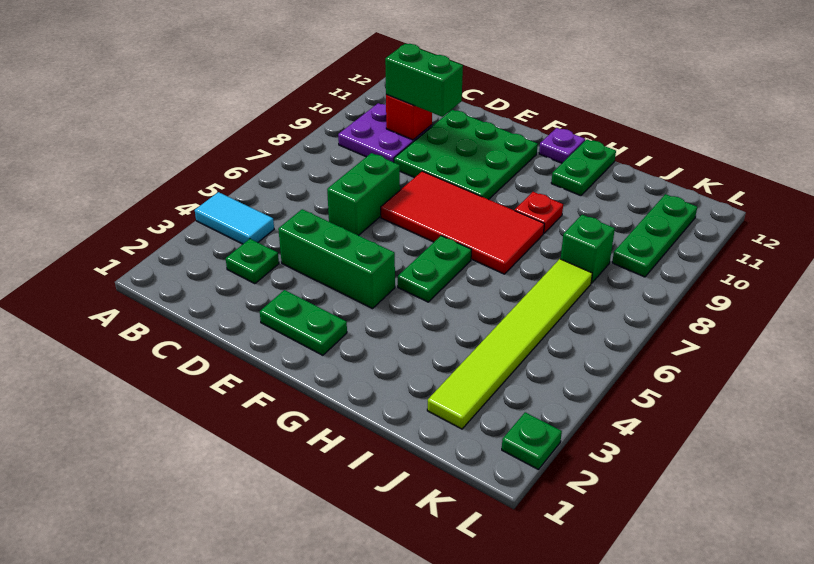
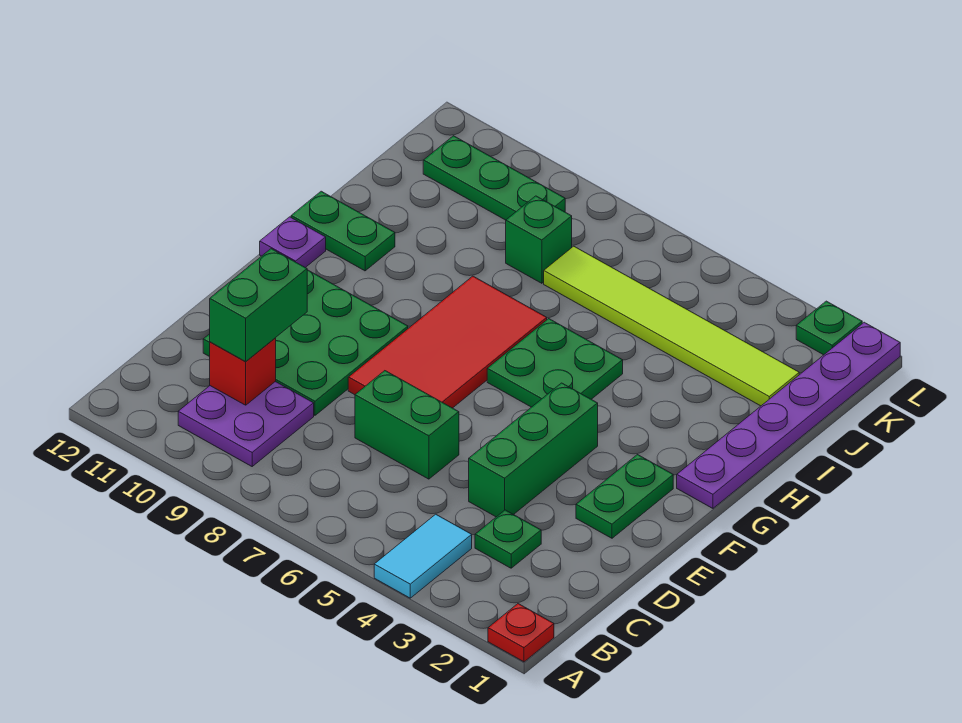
none -> purple 1x6 plate [677,322,900,508]
green 1x2 plate [398,236,471,302] -> green 2x2 plate [487,319,623,407]
red 1x1 plate [515,192,563,233] -> red 1x1 plate moved to [488,604,554,662]

